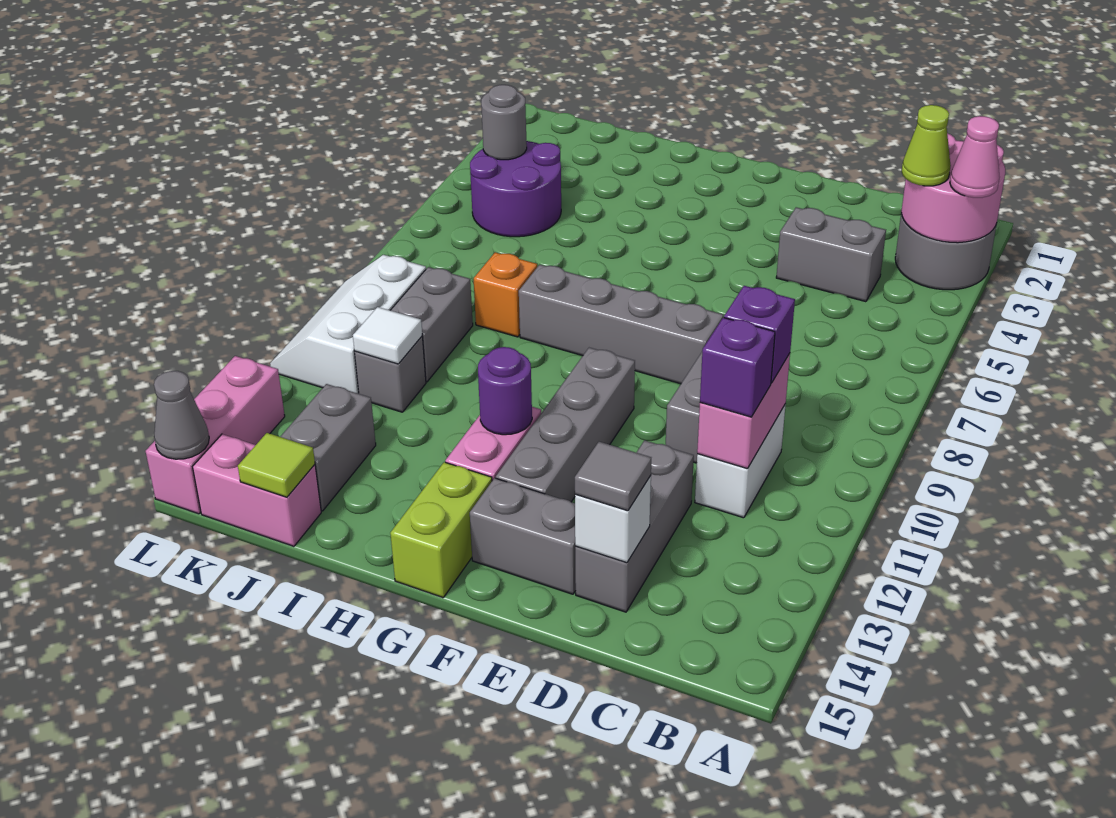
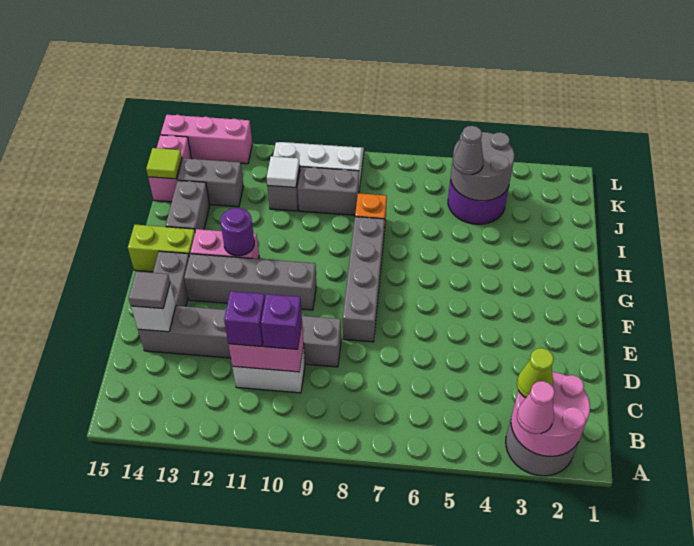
grey 1x2 brick [776,207,886,302] -> grey 1x2 brick moved to [166,180,210,231]
grey 1x1 round brick [481,85,527,160] -> grey 2x2 round brick [451,132,514,201]
grey 1x1 cone [154,371,209,459] -> grey 1x1 cone moved to [453,126,484,175]

